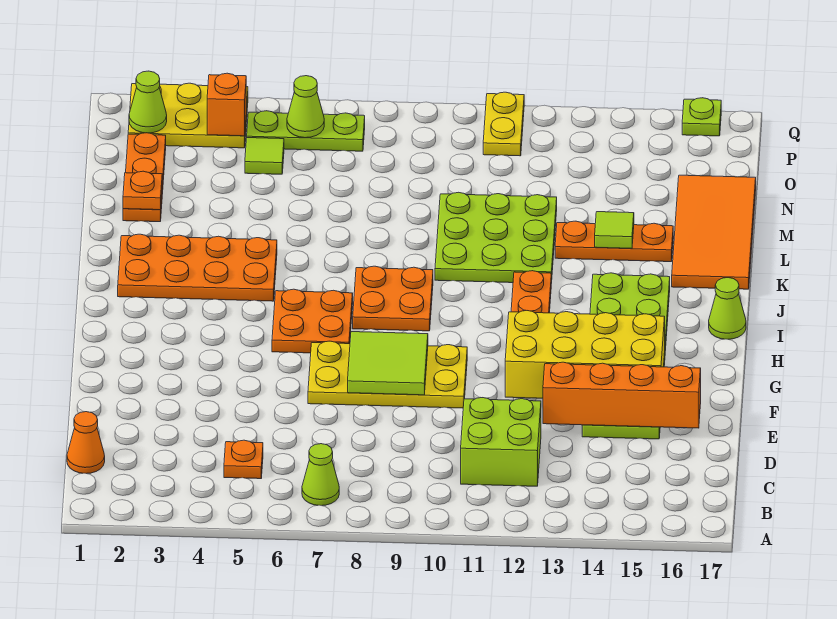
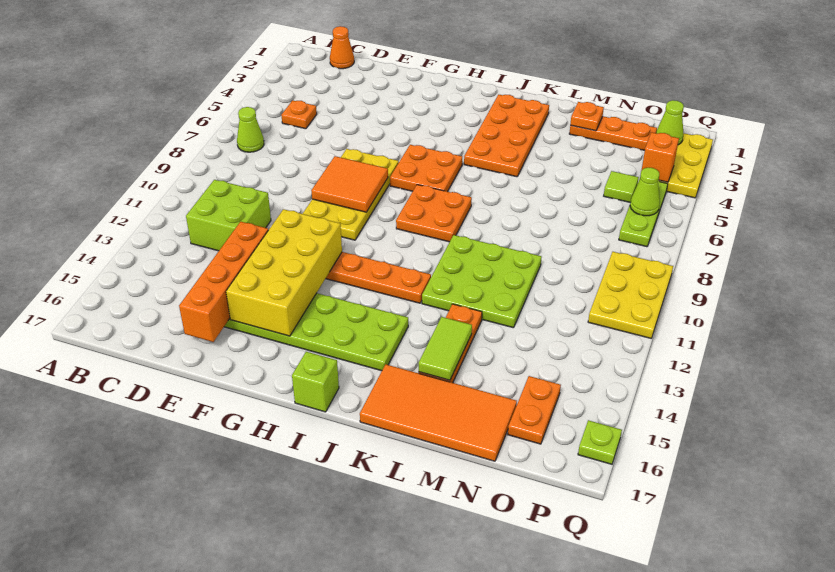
lime 2x2 tile [348,332,428,395] -> orange 2x2 tile [311,156,388,212]
lime 1x1 cone [709,278,746,339] -> lime 1x1 brick [292,352,339,412]
lime 1x1 tile [595,212,634,248] -> lime 1x2 tile [419,317,472,380]
none -> orange 1x2 plate [508,376,561,444]
yellow 1x2 plate [483,92,524,156] -> yellow 2x3 plate [588,252,673,338]

